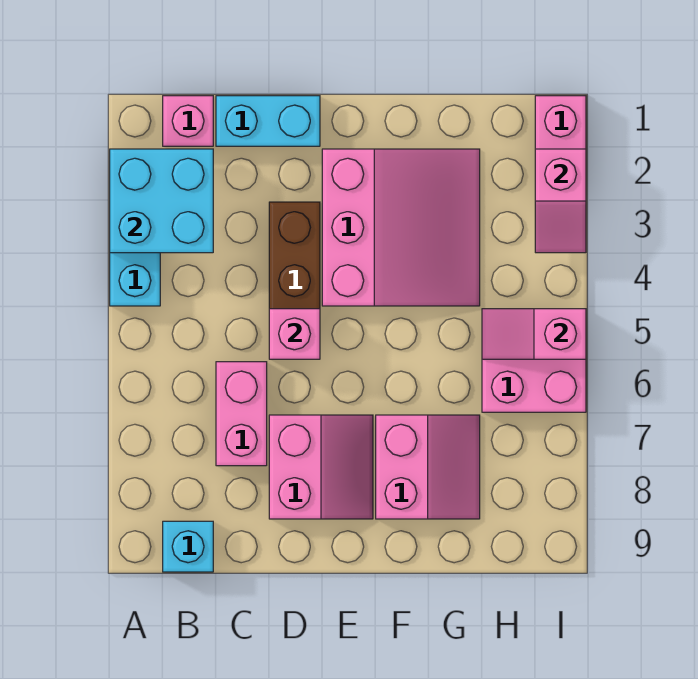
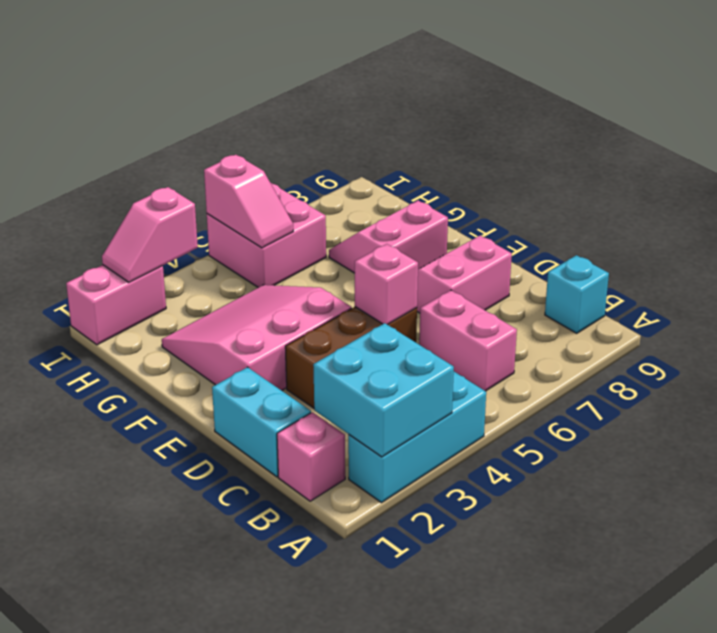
pink 1x2 brick [216,362,267,466] -> pink 1x2 brick turned to [419,290,517,391]
pink 1x2 slope [535,149,586,253] -> pink 1x2 slope turned to [102,187,198,282]

